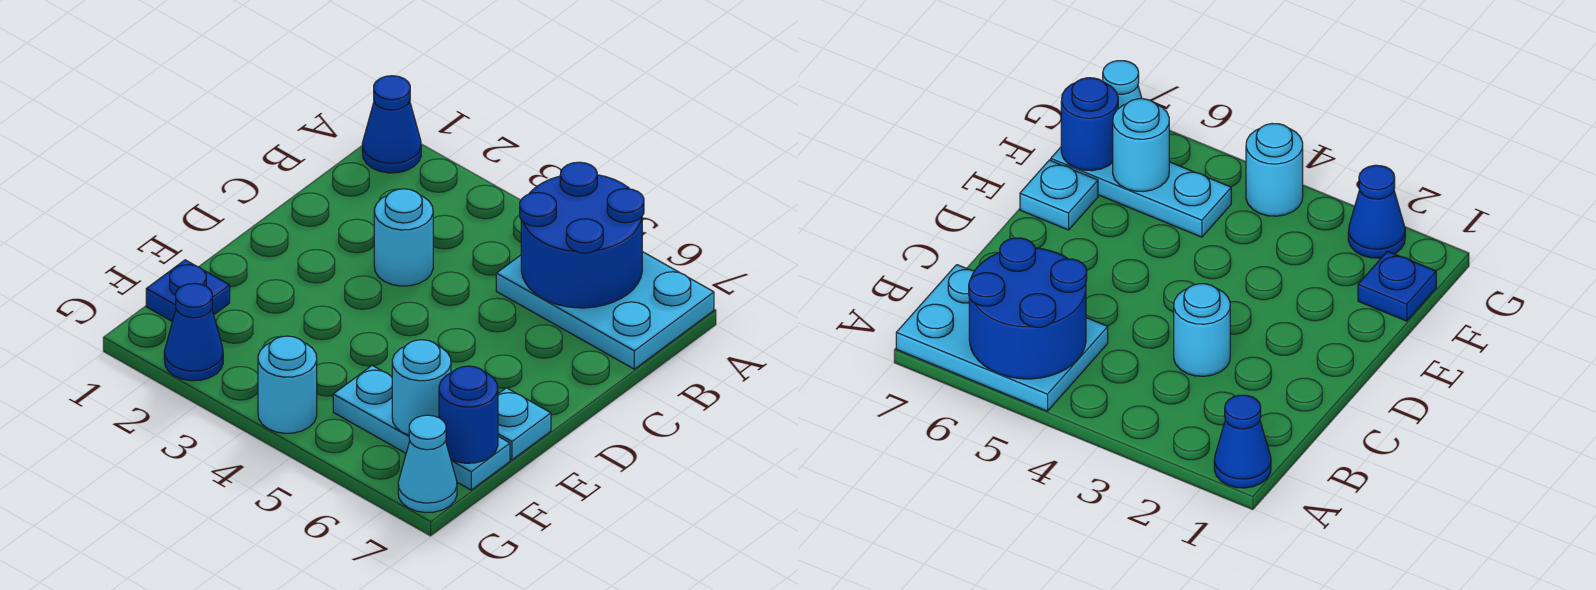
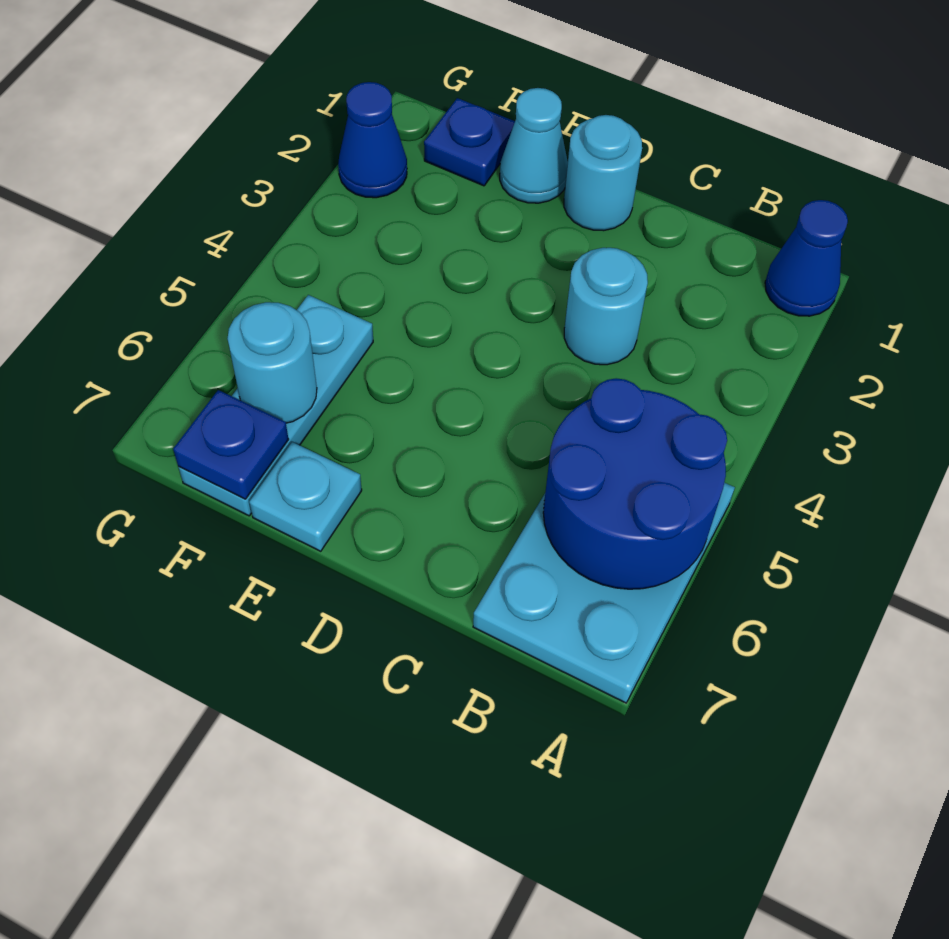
blue 1x1 round brick [439,366,498,463] -> blue 1x1 plate [173,390,289,499]
cyan 1x1 round brick [258,336,317,433] -> cyan 1x1 round brick moved to [564,115,642,231]
cyan 1x1 cone [398,415,457,513] -> cyan 1x1 cone moved to [500,88,568,203]

